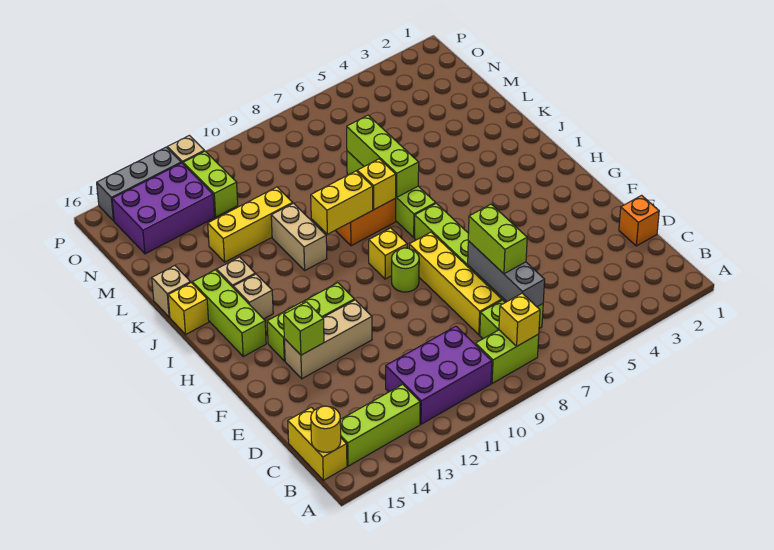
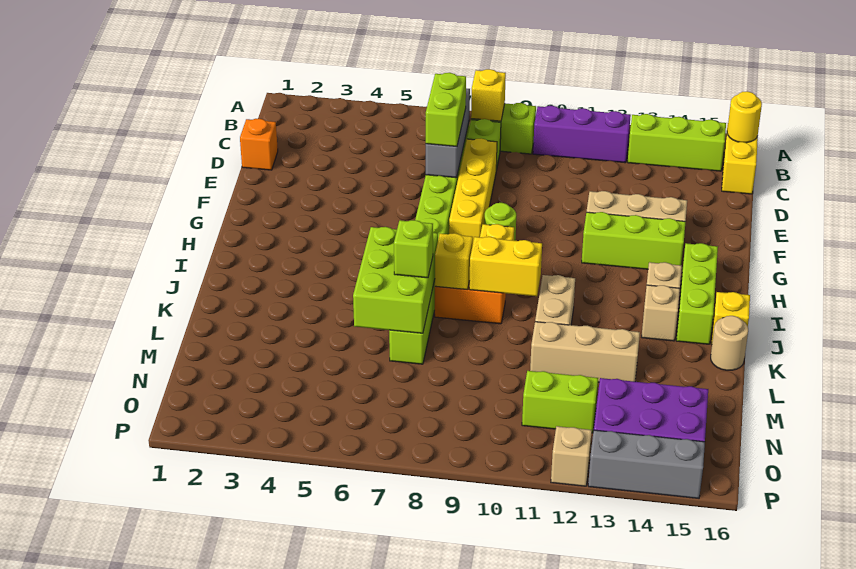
purple 2x3 brick [386,326,492,424] -> purple 1x3 brick [533,106,631,163]
lime 1x1 brick [284,302,324,355] -> lime 1x1 brick moved to [394,220,433,278]
lime 1x3 brick [347,115,419,197] -> lime 2x3 brick [353,227,438,333]
tan 1x1 brick [152,266,191,317] -> tan 1x1 round brick [711,316,748,370]
yellow 1x3 brick [208,187,293,262] -> tan 1x3 brick [530,322,640,382]
lime 1x2 brick [183,151,238,217] -> lime 1x2 brick turned to [522,371,598,433]

